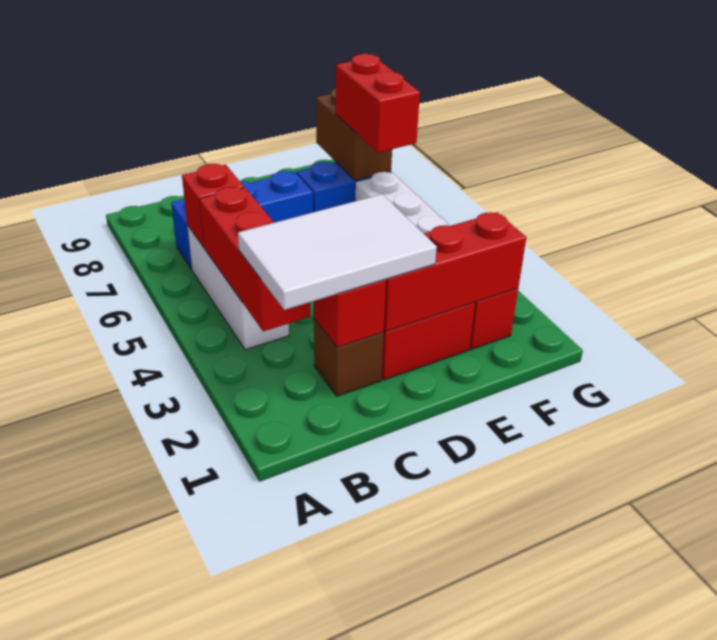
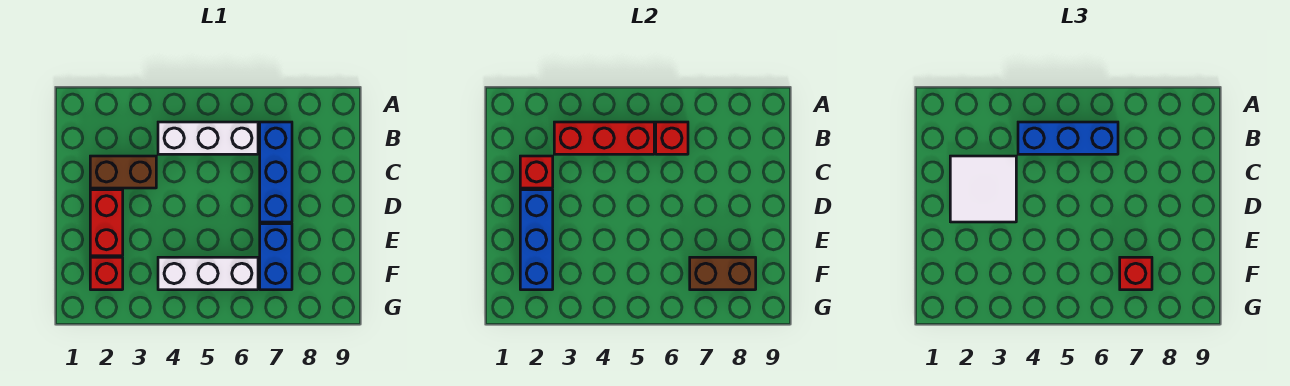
white 2x3 tile [238,194,437,310] -> white 2x2 tile [950,156,1016,222]
none -> blue 1x3 brick [1018,122,1118,154]
brown 1x1 brick [314,319,384,396] -> brown 1x2 brick [90,156,156,188]
red 1x3 brick [384,212,526,331] -> blue 1x3 brick [520,190,553,290]
red 1x2 brick [336,54,420,153] -> red 1x1 brick [1120,257,1152,290]

